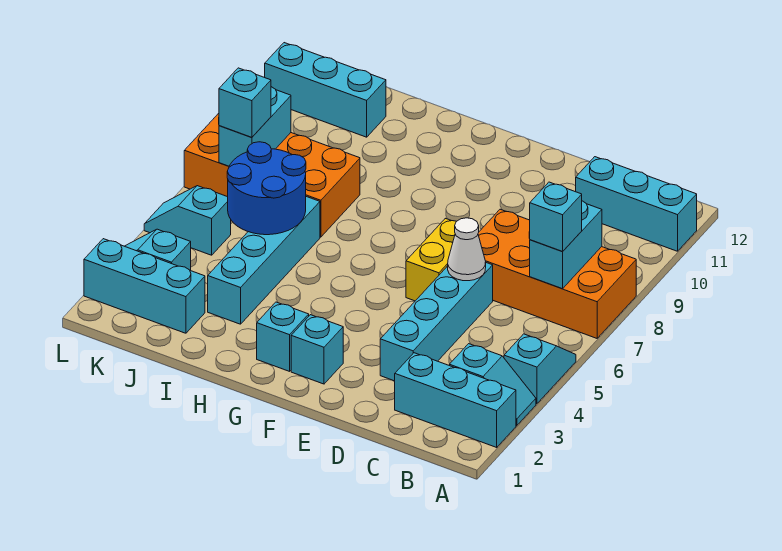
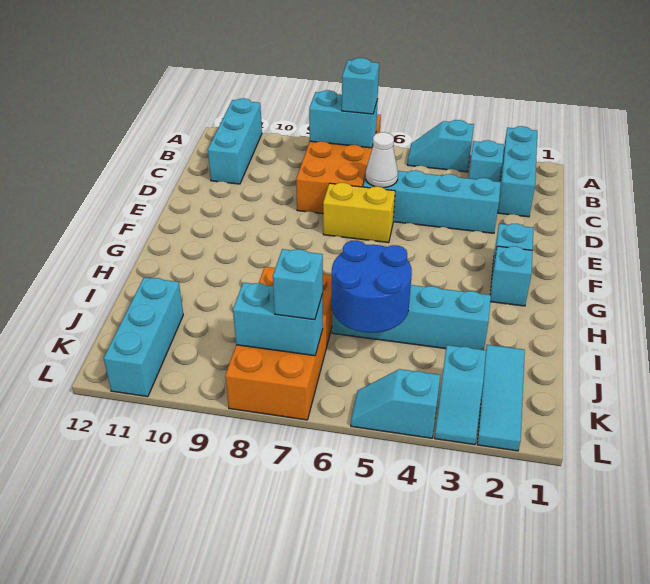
cyan 1x3 brick [84,239,205,333] -> cyan 1x3 tile [477,345,525,451]
cyan 1x2 slope [144,186,231,255] -> cyan 1x2 slope turned to [351,369,440,438]

